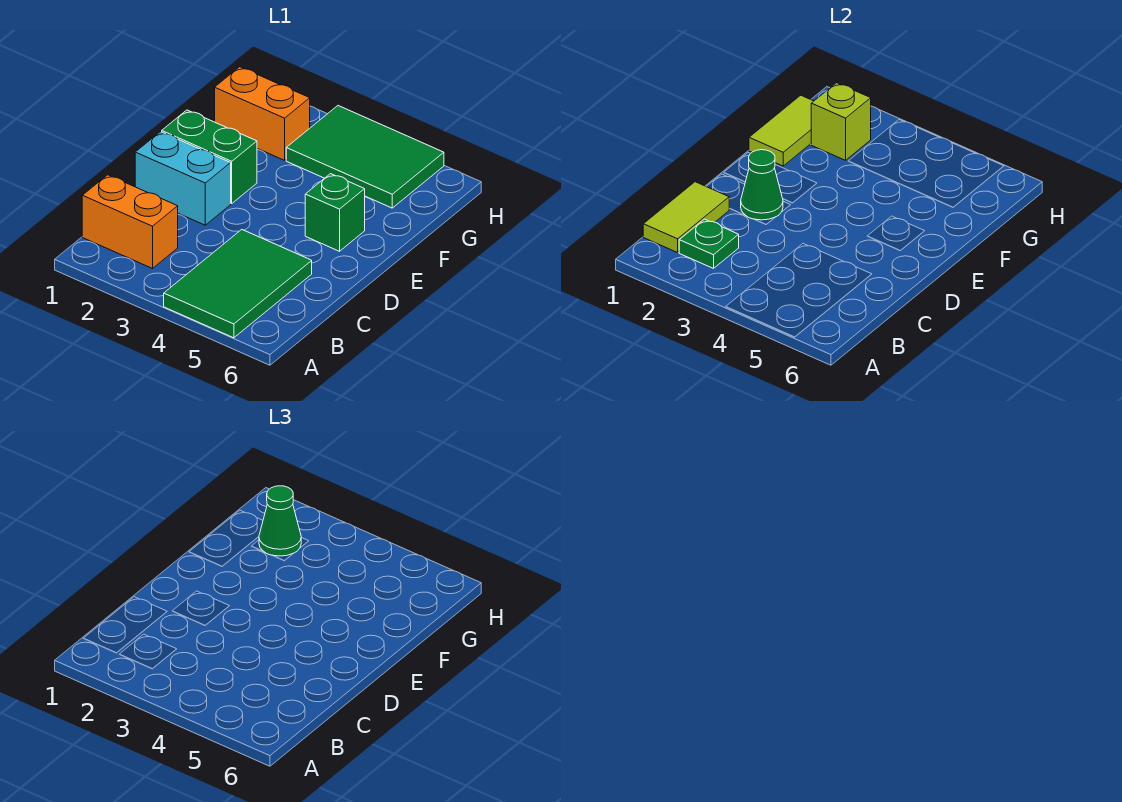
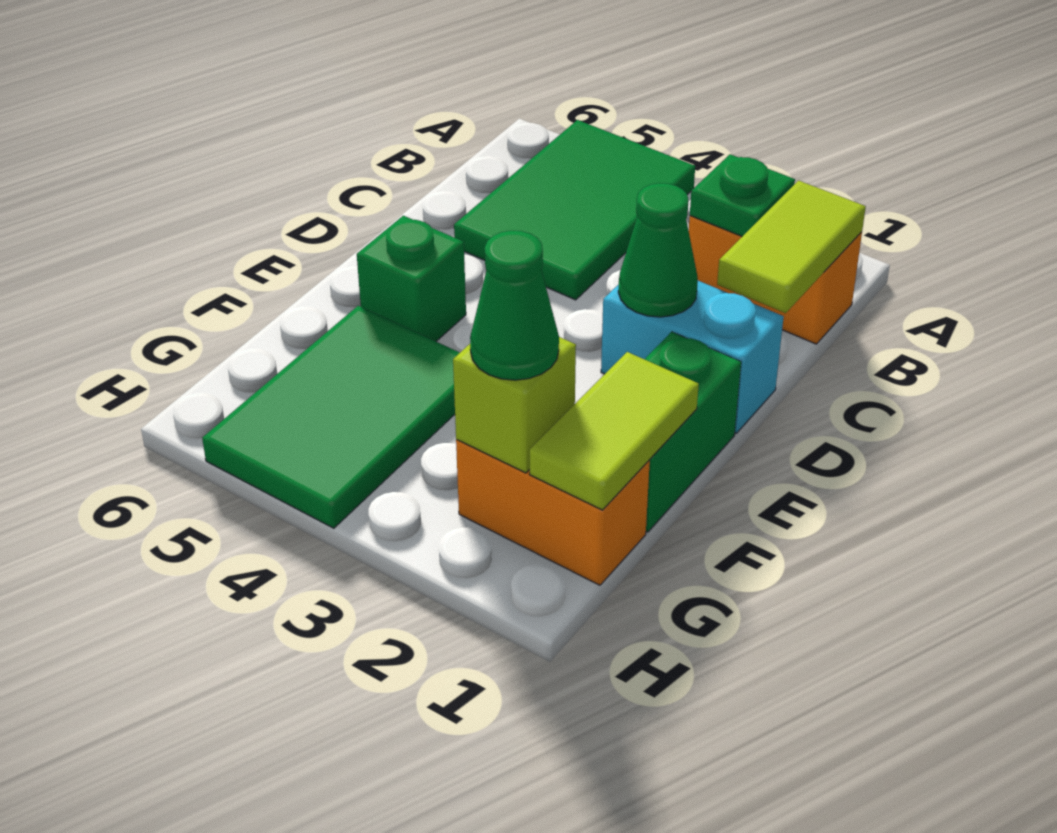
green 1x2 brick [162,110,257,204] -> green 1x2 brick turned to [645,332,741,532]
green 2x3 tile [286,106,444,208] -> green 2x3 tile turned to [202,306,460,528]

